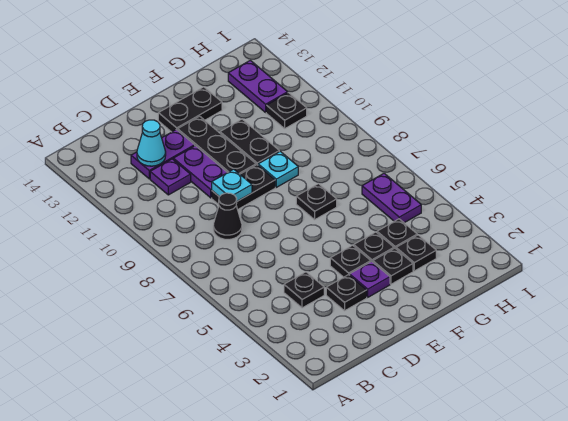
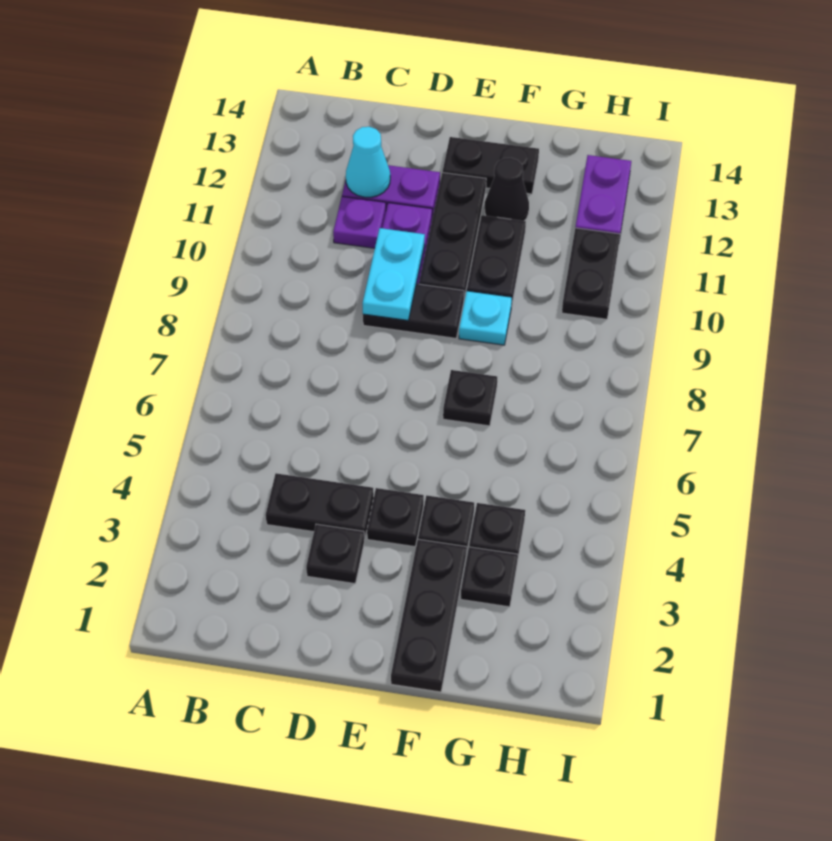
black 1x1 plate [284,272,324,308] -> black 1x2 plate [266,473,374,539]
black 1x1 cone [213,193,242,239] -> black 1x1 cone moved to [485,158,529,221]
cyan 1x1 plate [212,169,252,201] -> cyan 1x2 plate [362,228,425,320]
purple 1x1 plate [350,261,390,297] -> none
black 1x1 plate [373,248,413,284] -> black 1x3 plate [391,539,466,692]
purple 1x2 plate [362,173,421,223] -> none
black 1x1 plate [266,93,307,128] -> black 1x2 plate [562,228,620,319]

